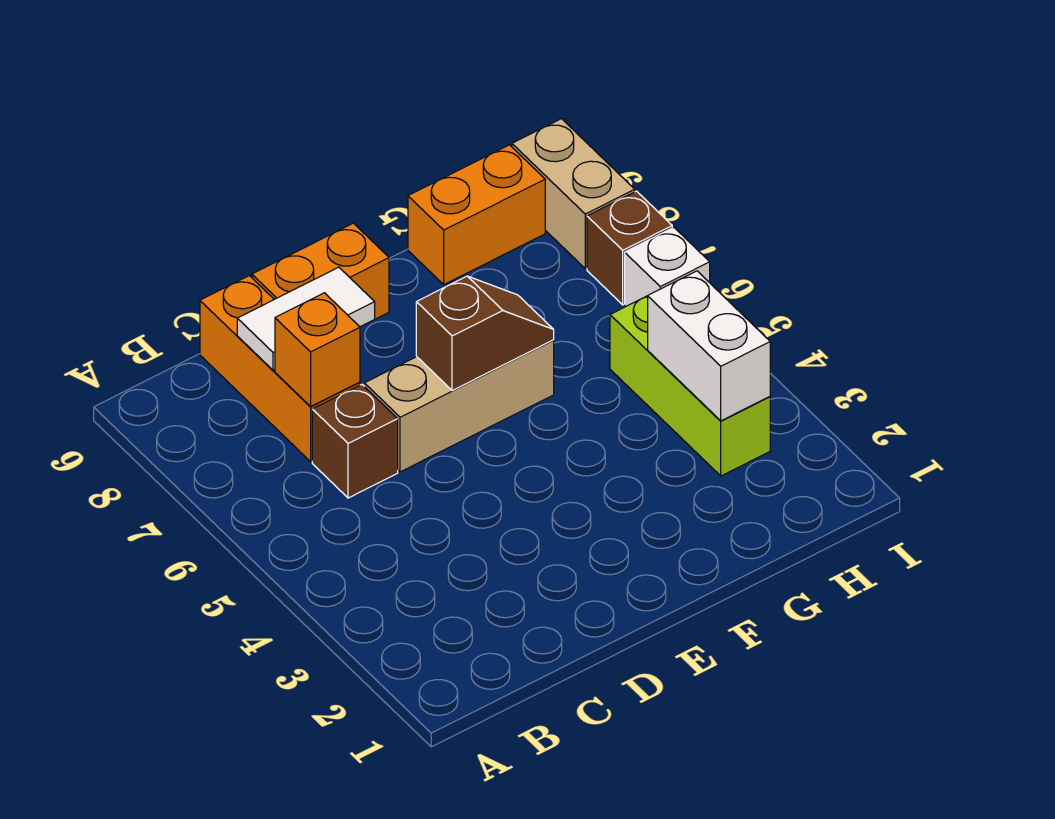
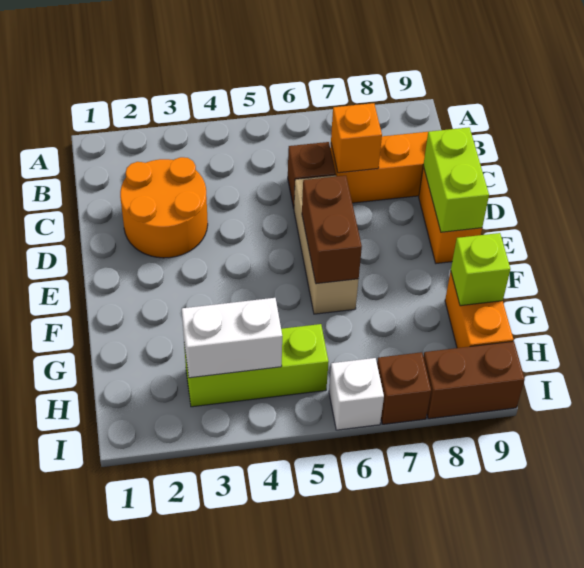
none -> orange 2x2 round brick [120,157,208,258]
white 1x2 tile [237,267,375,370] -> none
none -> lime 1x2 brick [423,127,489,232]
brown 1x2 slope [416,276,554,391] -> brown 1x2 brick [302,176,362,284]
none -> lime 1x1 brick [451,233,510,306]
tan 1x2 brick [512,119,635,269] -> brown 1x2 brick [423,341,525,419]

